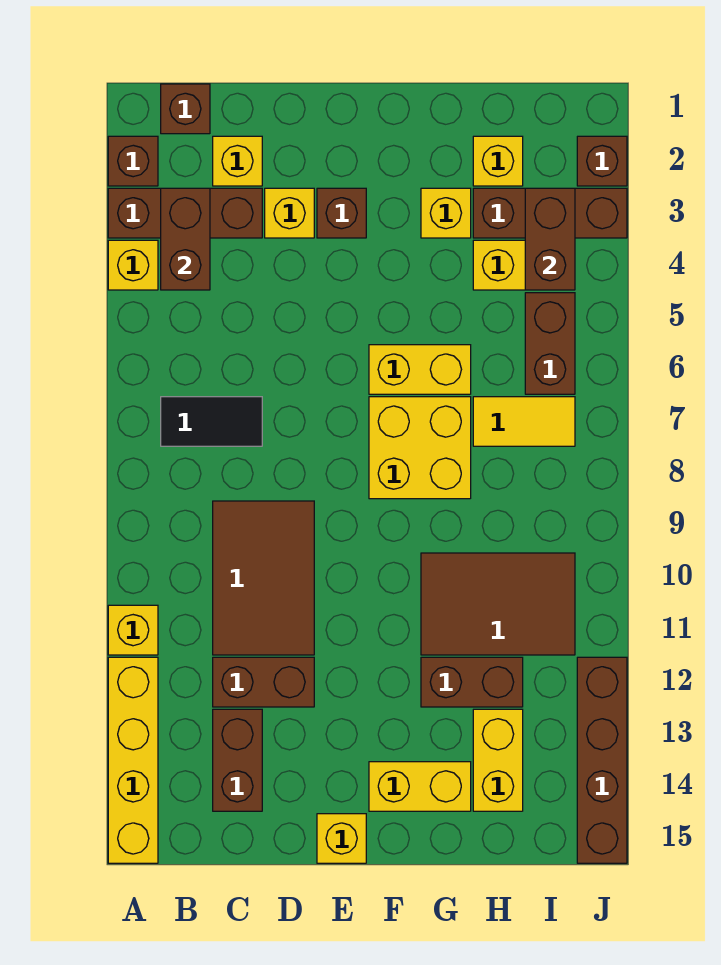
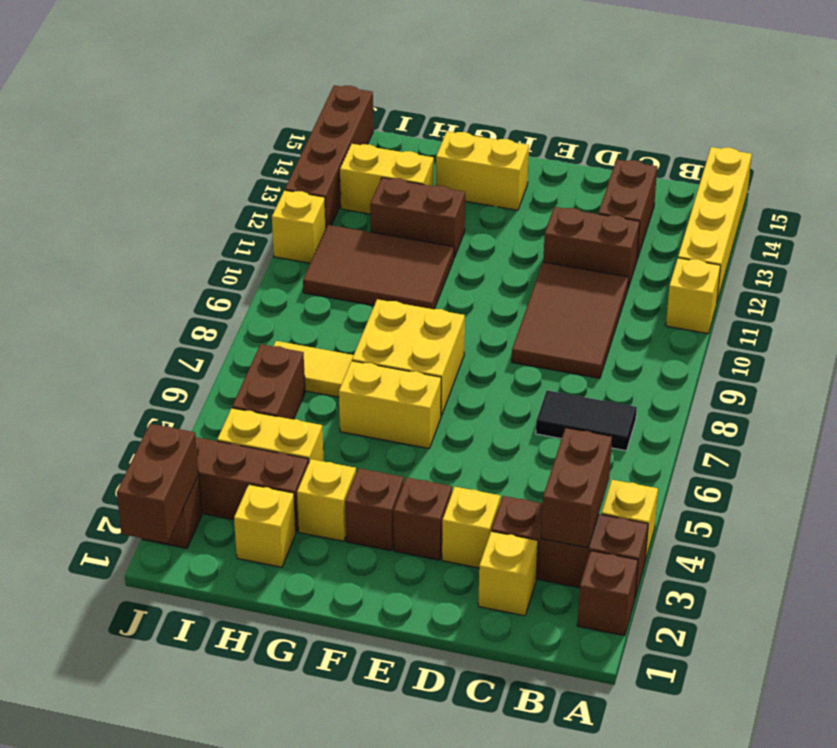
brown 1x1 brick [161,84,210,134] -> brown 1x1 brick moved to [345,468,404,551]
yellow 1x1 brick [317,814,366,863] -> yellow 1x1 brick moved to [272,190,326,263]
yellow 1x2 brick [473,709,523,811] -> yellow 1x2 brick turned to [340,144,434,214]
brown 1x2 brick [525,188,575,290] -> brown 1x2 brick moved to [117,424,199,543]

